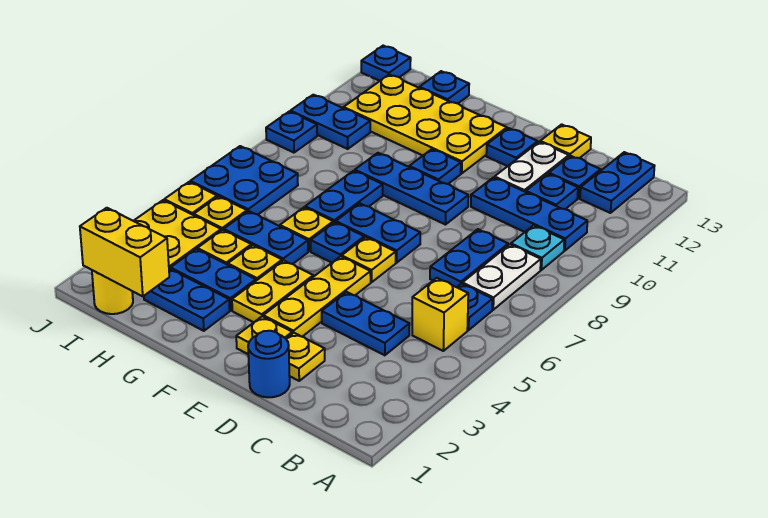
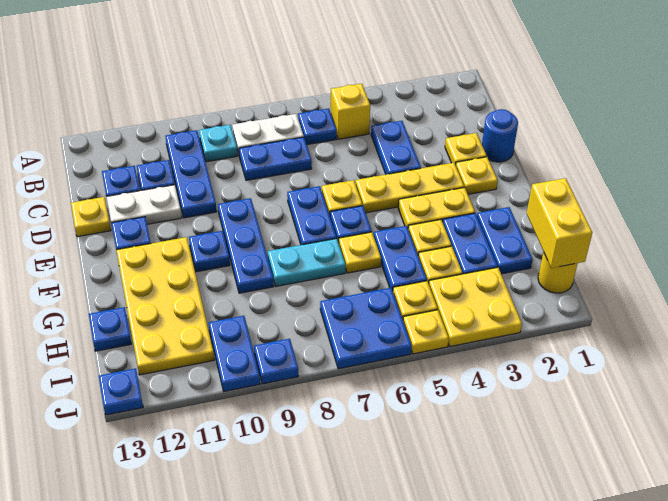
blue 1x2 plate [580,152,654,213] -> none
blue 1x2 plate [305,171,383,223] -> cyan 1x2 plate [268,239,346,286]

